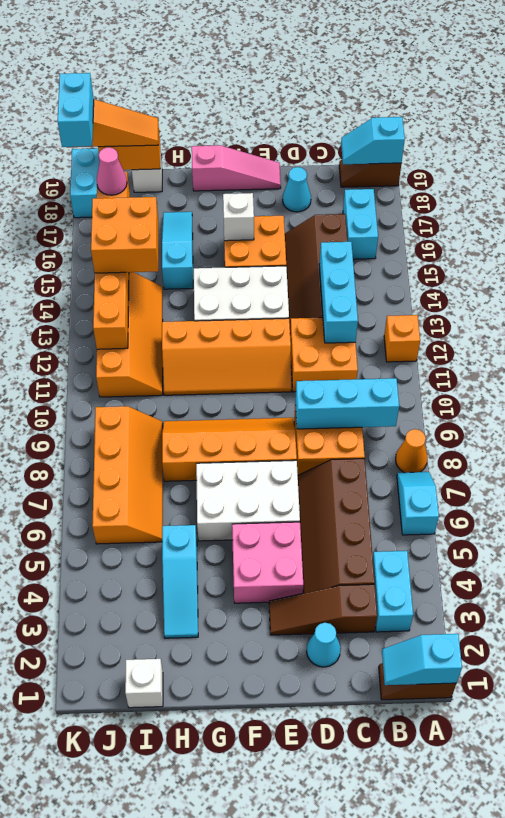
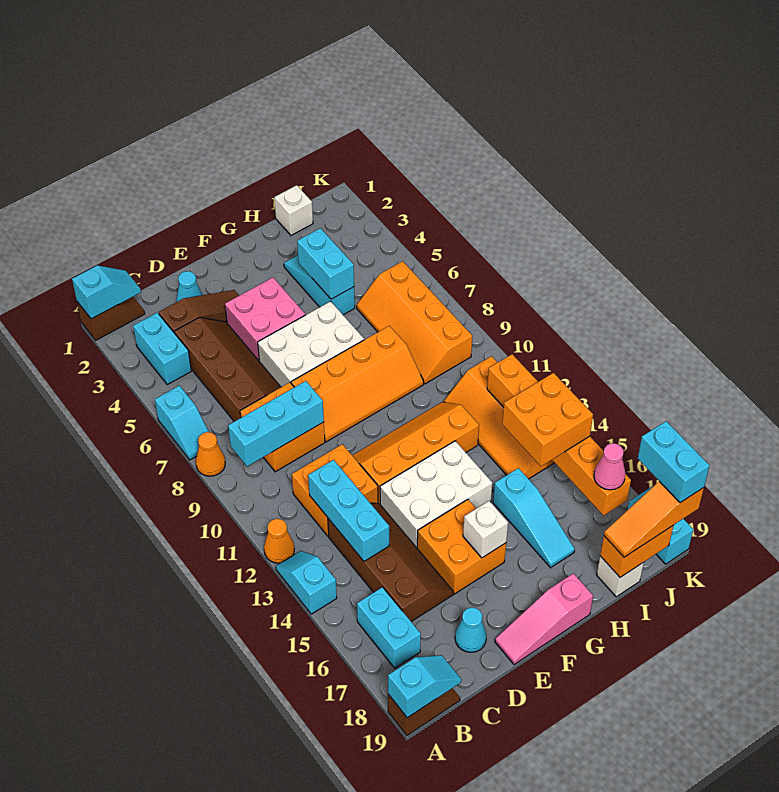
orange 1x1 brick [384,315,420,362] -> orange 1x1 cone [264,519,294,563]
none -> cyan 1x2 slope [276,551,337,614]
none -> cyan 1x2 brick [297,228,354,299]

